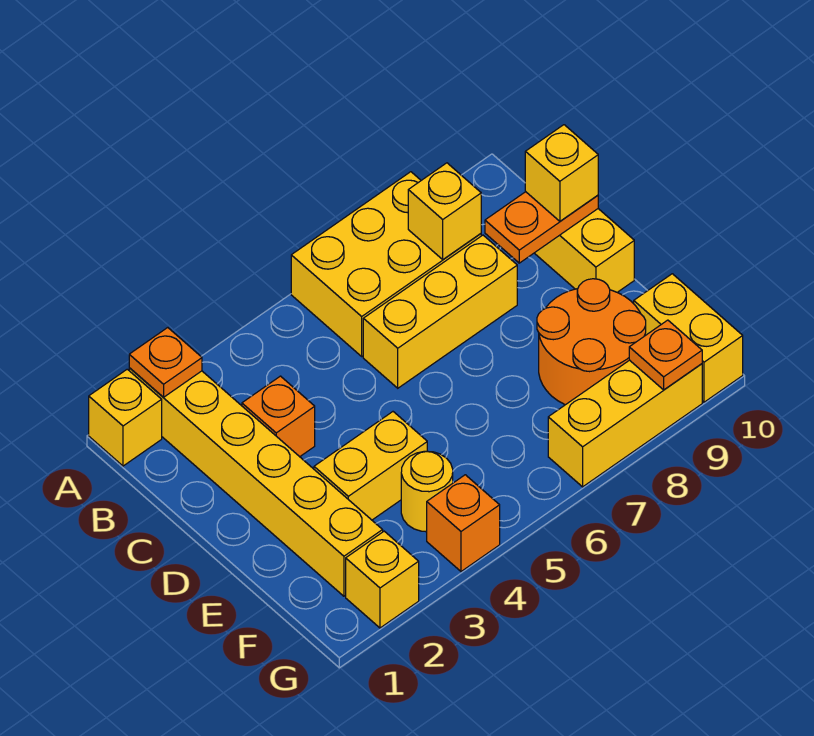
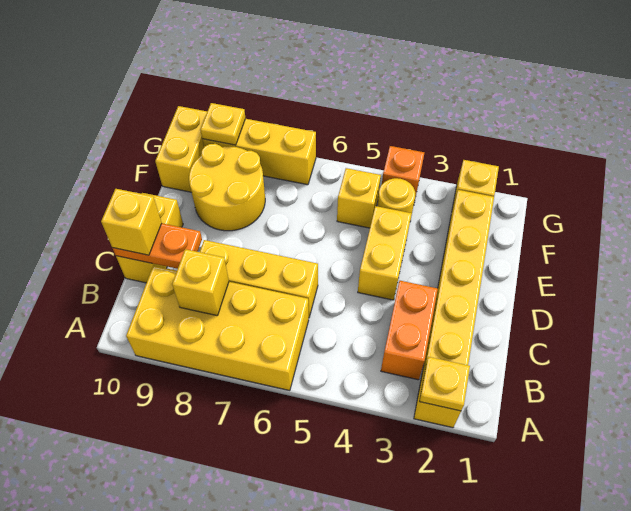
yellow 1x1 brick [89,369,162,466] -> yellow 1x1 brick moved to [337,168,381,228]
orange 1x1 plate [129,328,202,397] -> yellow 1x1 plate [419,357,470,411]
yellow 2x3 brick [291,172,481,356] -> yellow 2x4 brick [126,266,309,391]
orange 1x1 brick [242,376,315,457] -> orange 1x2 brick [381,281,438,380]
yellow 1x2 brick [314,412,427,520] -> yellow 1x2 brick turned to [358,206,412,300]
orange 2x2 round brick [537,279,646,405] -> yellow 2x2 round brick [189,144,265,231]
orange 1x1 plate [629,320,702,390] -> yellow 1x1 plate [201,103,245,145]

